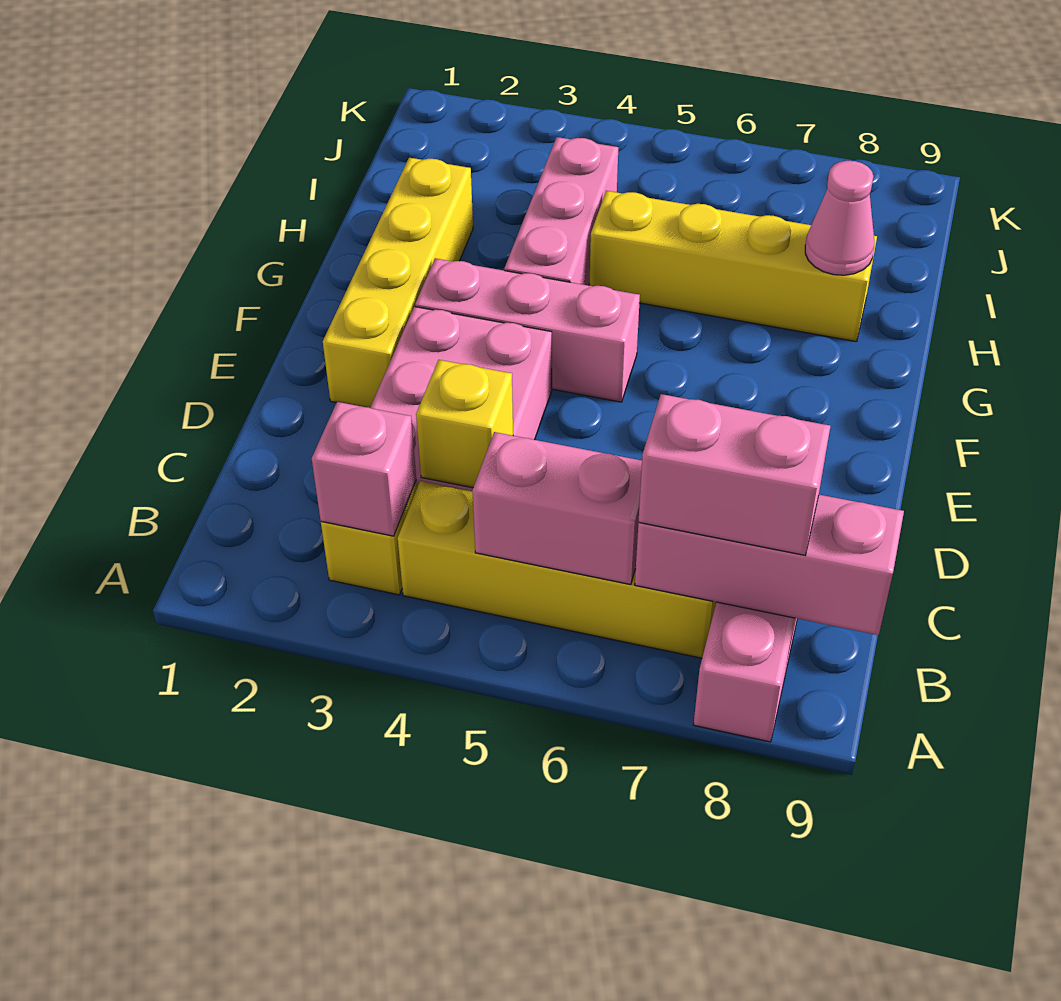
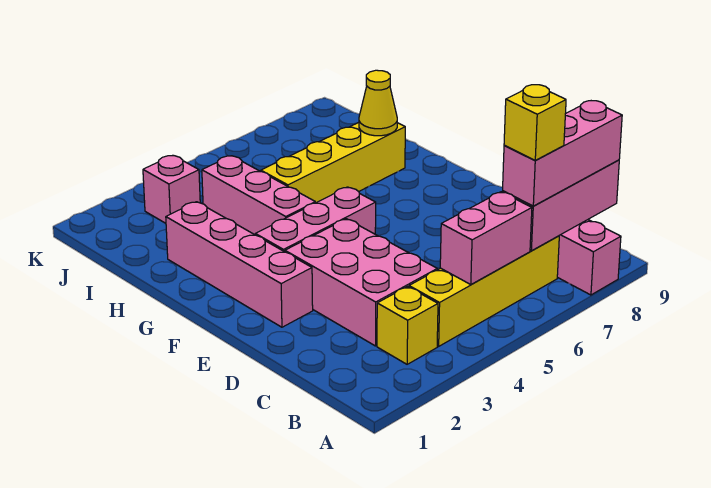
pink 1x1 brick [312,402,416,536] -> pink 1x1 brick moved to [143,156,200,223]
pink 1x2 brick [639,394,830,555] -> pink 1x3 brick [503,101,622,206]
yellow 1x1 brick [416,360,513,488] -> yellow 1x1 brick moved to [504,85,566,160]
yellow 1x4 brick [323,158,473,408] -> pink 1x4 brick [166,202,313,327]
pink 1x1 cone [805,161,874,275] -> yellow 1x1 cone [359,70,397,136]

